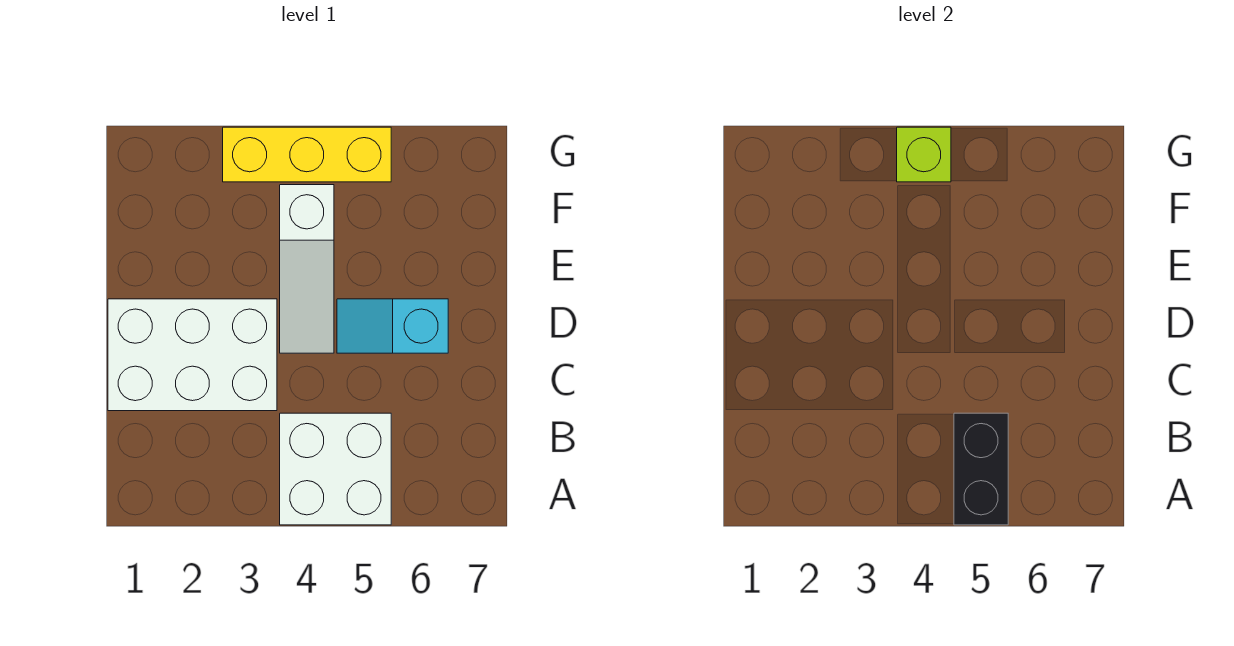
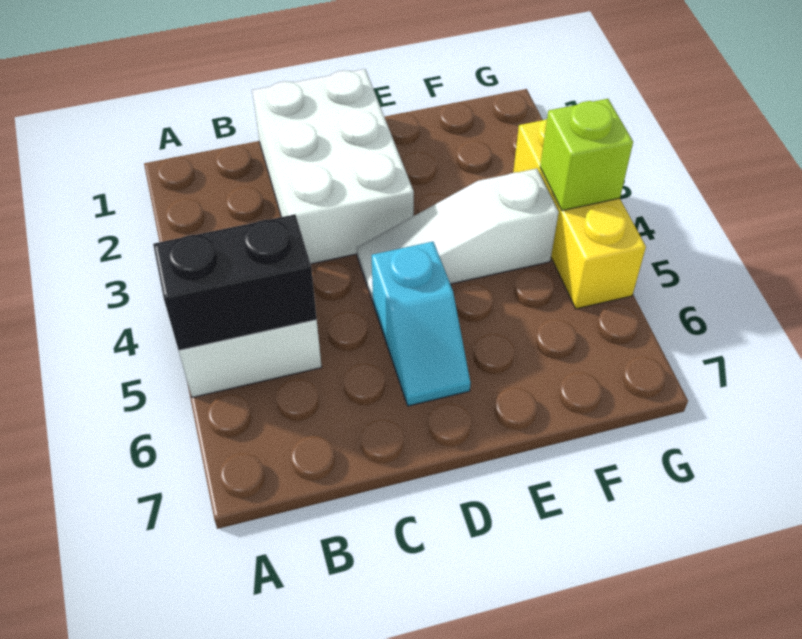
cyan 1x2 slope [337,299,448,353] -> cyan 1x2 slope turned to [372,242,471,406]

